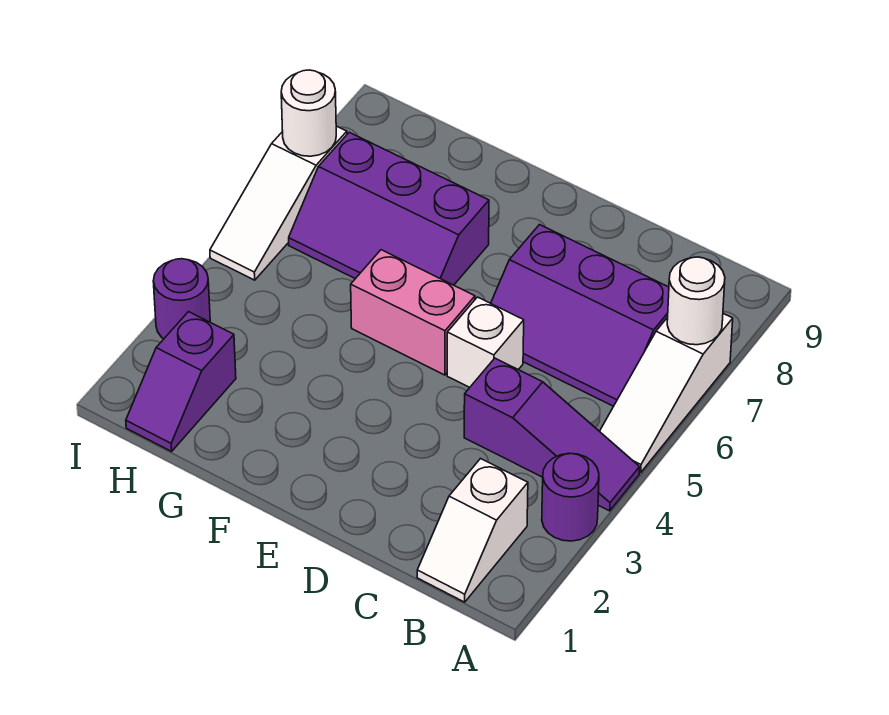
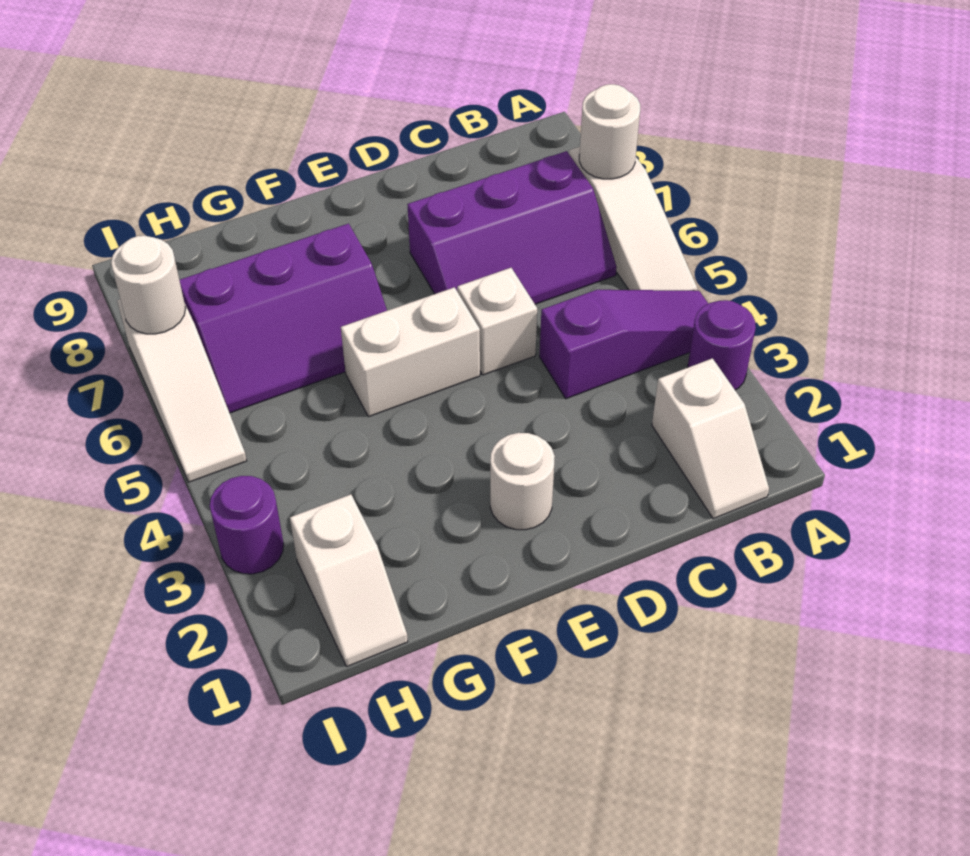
none -> white 1x1 round brick [490,433,555,530]
pink 1x2 brick [351,250,475,375] -> white 1x2 brick [341,287,480,417]
purple 1x2 slope [126,312,236,451] -> white 1x2 slope [290,494,408,666]

